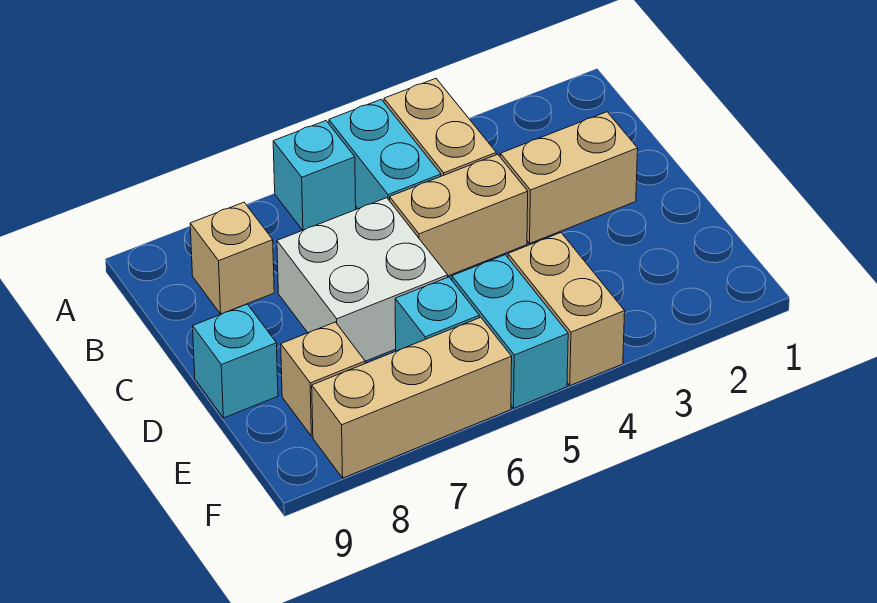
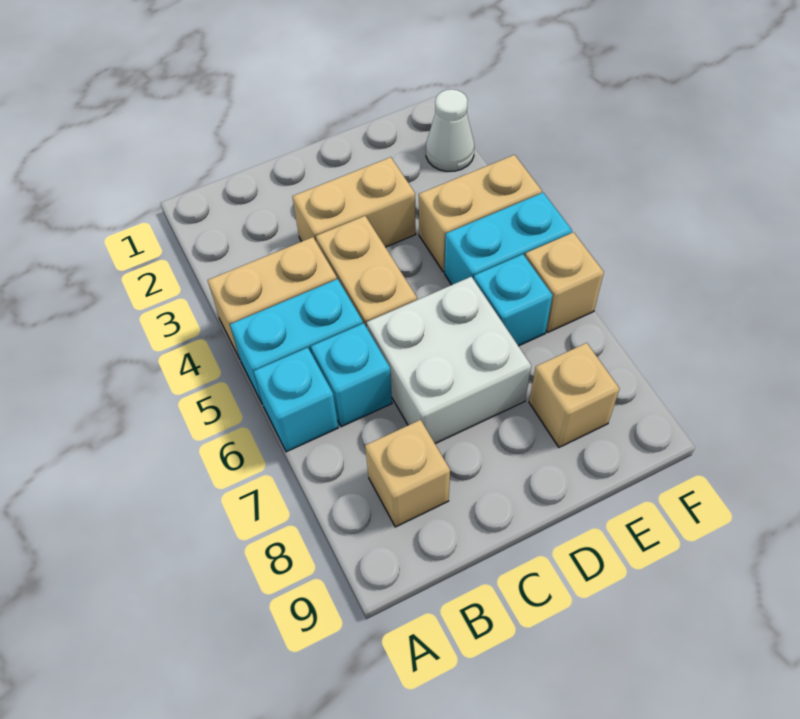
tan 1x2 brick [500,112,638,243] -> tan 1x2 brick turned to [292,157,416,247]
cyan 1x1 brick [193,304,278,418] -> cyan 1x1 brick moved to [311,323,392,427]
none -> white 1x1 cone [426,89,474,171]
tan 1x3 brick [312,317,512,478] -> tan 1x1 brick [525,232,604,332]

